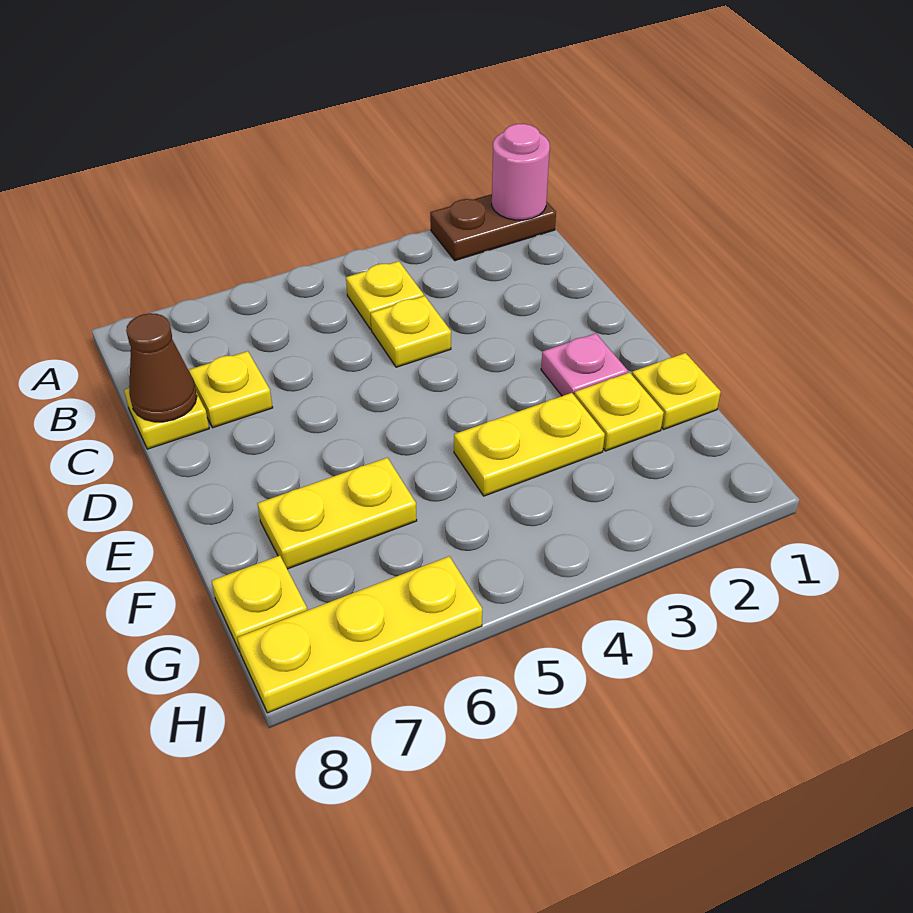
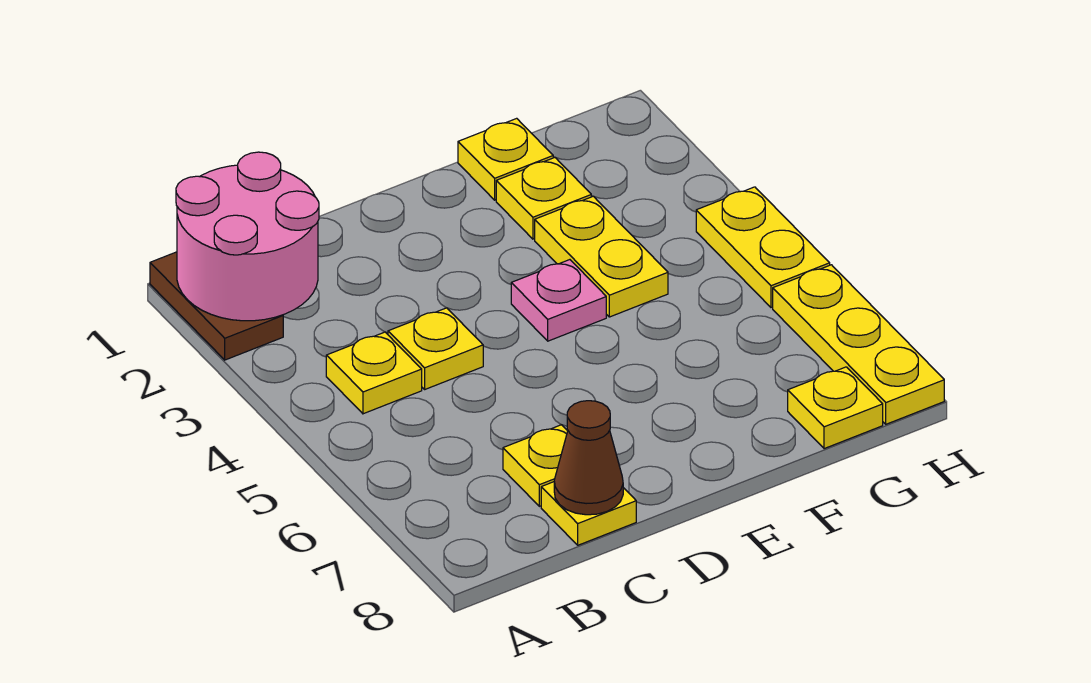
pink 1x1 round brick [492,124,550,220] -> pink 2x2 round brick [176,152,319,321]
pink 1x1 plate [541,333,628,396] -> pink 1x1 plate moved to [511,260,606,341]
yellow 1x2 plate [257,458,417,569] -> yellow 1x2 plate moved to [696,187,830,307]

